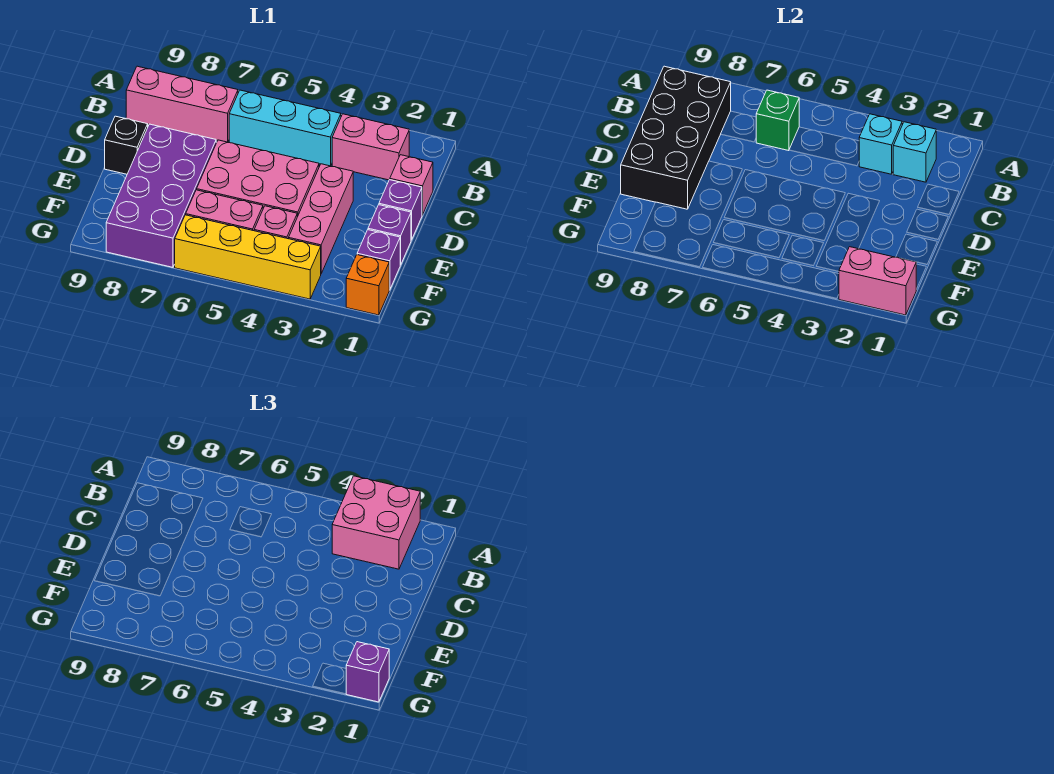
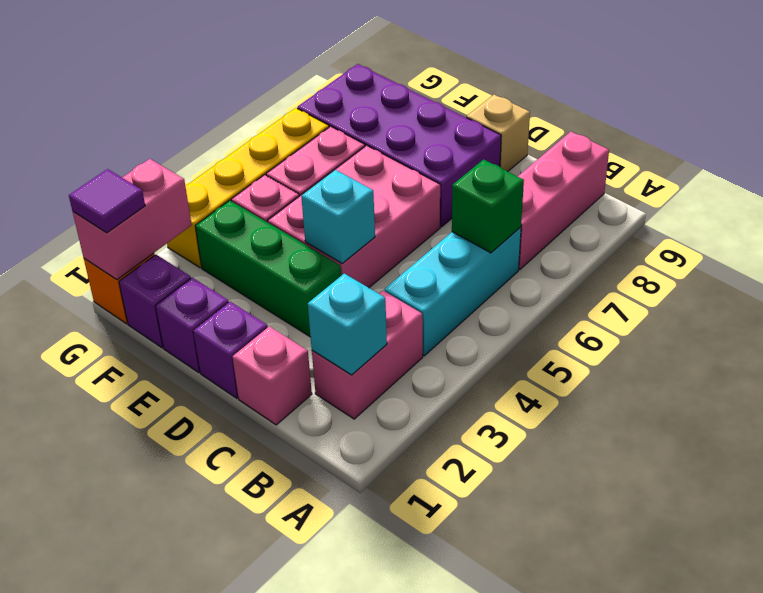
pink 2x2 brick [332,476,420,569] -> none
cyan 1x1 brick [859,114,902,174] -> cyan 1x1 brick moved to [301,170,375,264]
black 2x4 brick [621,66,731,209] -> none
pink 1x3 brick [289,164,353,273] -> green 1x3 brick [195,200,341,337]
black 1x1 brick [105,116,148,174] -> tan 1x1 brick [466,95,530,171]
purple 1x1 brick [346,642,389,702] -> purple 1x1 tile [69,169,145,233]

